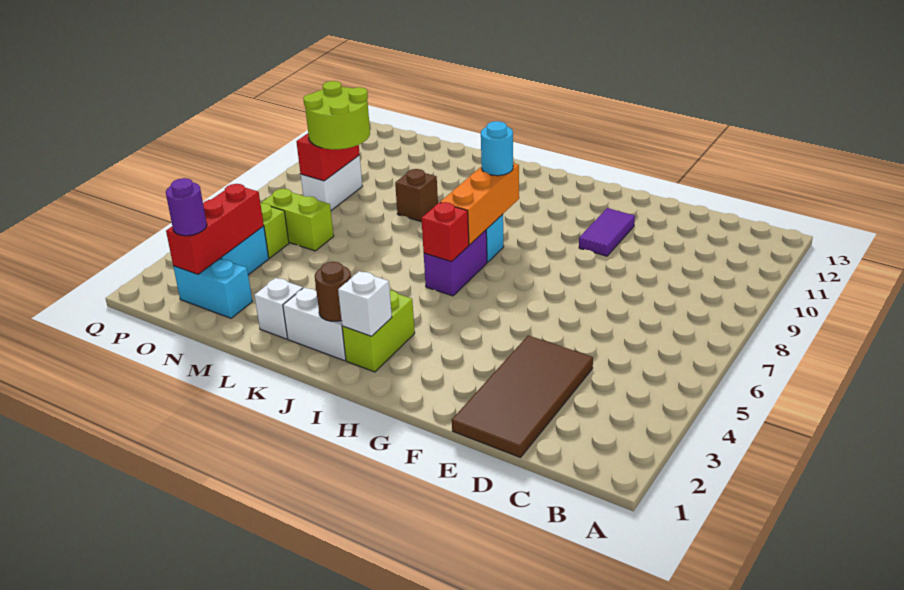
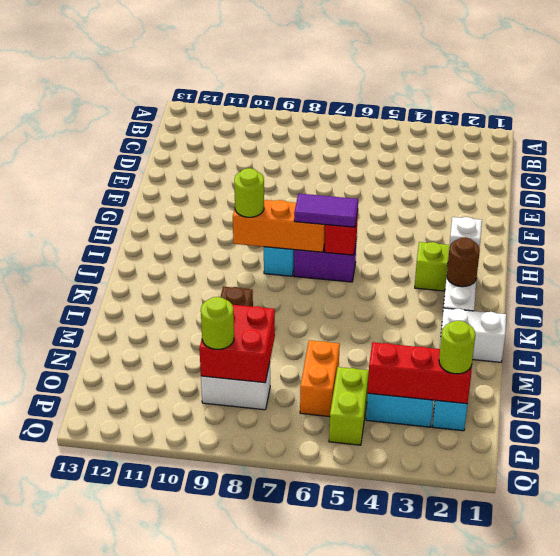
brown 2x4 tile [452,335,593,458] -> none
purple 1x2 tile [579,208,635,256] -> purple 1x2 tile moved to [294,194,358,227]
cyan 1x1 round brick [481,121,513,176] -> lime 1x1 round brick [234,168,264,217]
white 1x1 brick [254,278,303,339] -> white 1x2 brick [440,308,506,362]
lime 1x2 brick [262,189,334,251] -> orange 1x2 brick [300,340,340,417]
lime 2x2 round brick [303,81,370,149] -> lime 1x1 round brick [201,297,234,349]
purple 1x1 round brick [166,178,207,236] -> lime 1x1 round brick [439,321,475,374]
red 1x2 brick [296,134,360,181] -> red 2x2 brick [199,305,275,383]

